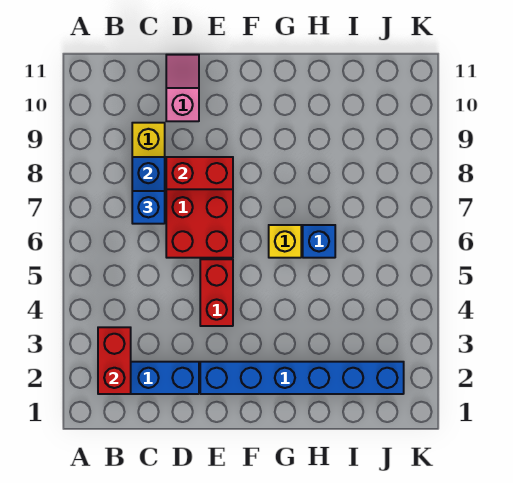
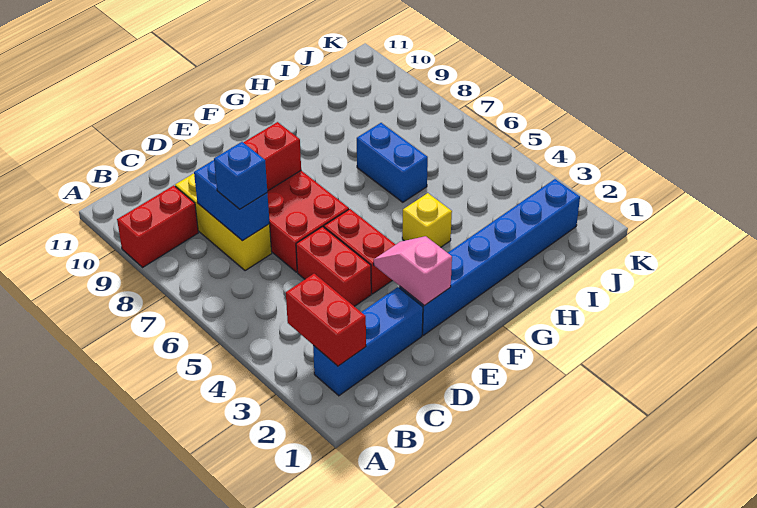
none -> red 1x2 brick [117,185,198,267]
none -> red 1x2 brick [296,227,371,306]
pink 1x2 slope [166,55,199,121] -> pink 1x2 slope moved to [374,236,452,306]
yellow 1x1 brick [269,225,301,258] -> yellow 1x1 brick moved to [402,193,452,247]
blue 1x1 brick [303,225,335,258] -> blue 1x2 brick [357,123,428,202]

